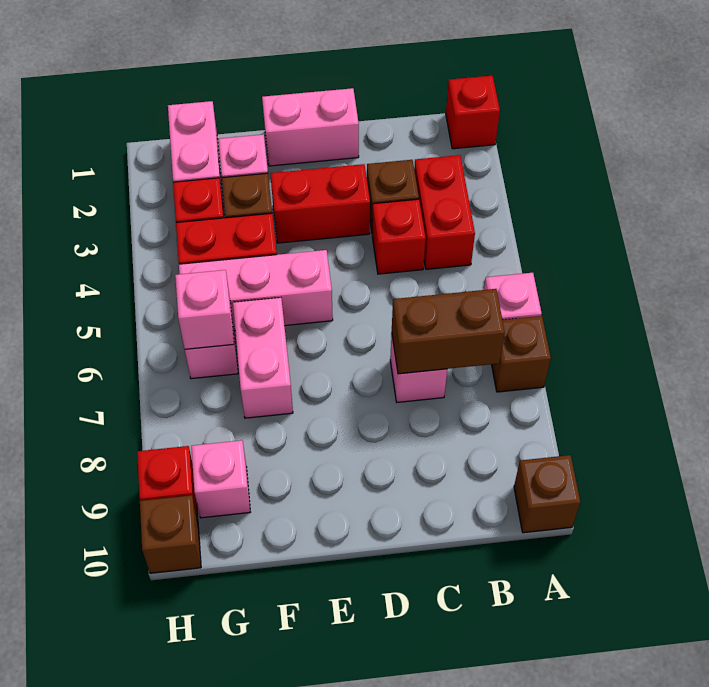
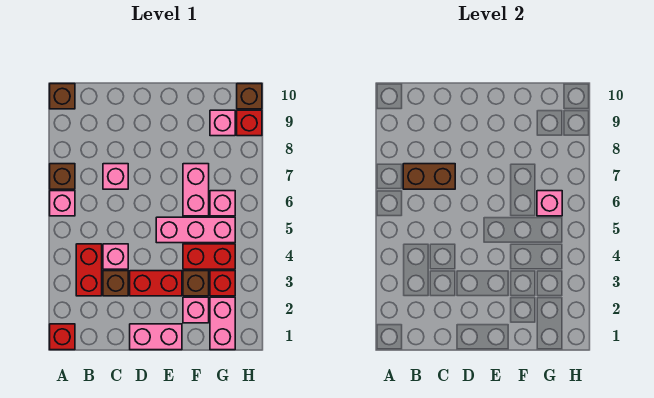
red 1x1 brick [372,199,426,274] -> pink 1x1 brick [103,244,128,269]

